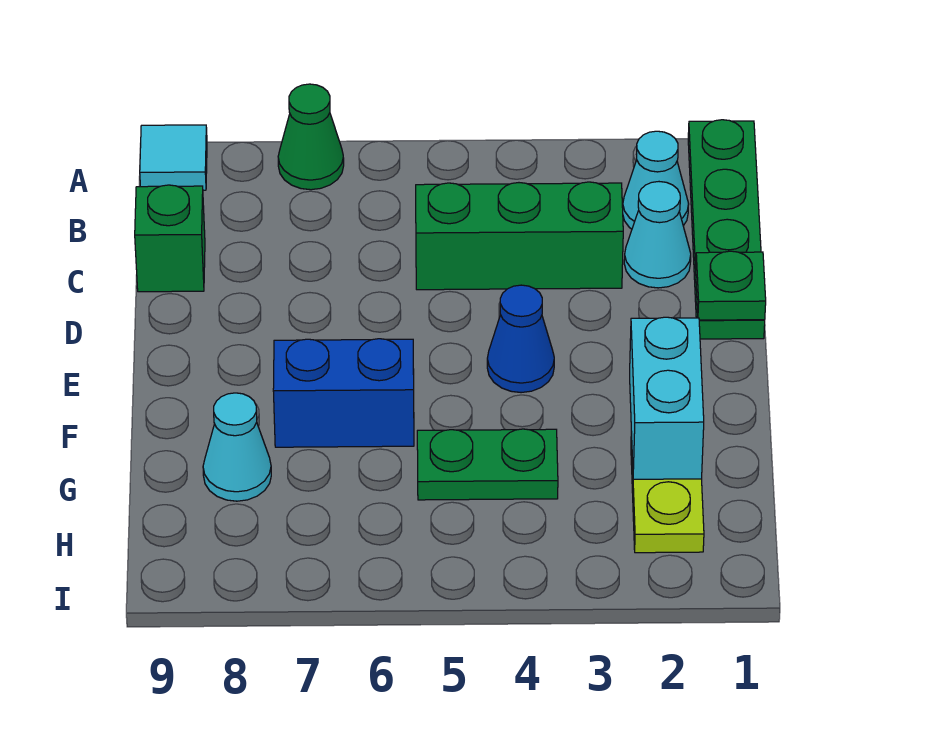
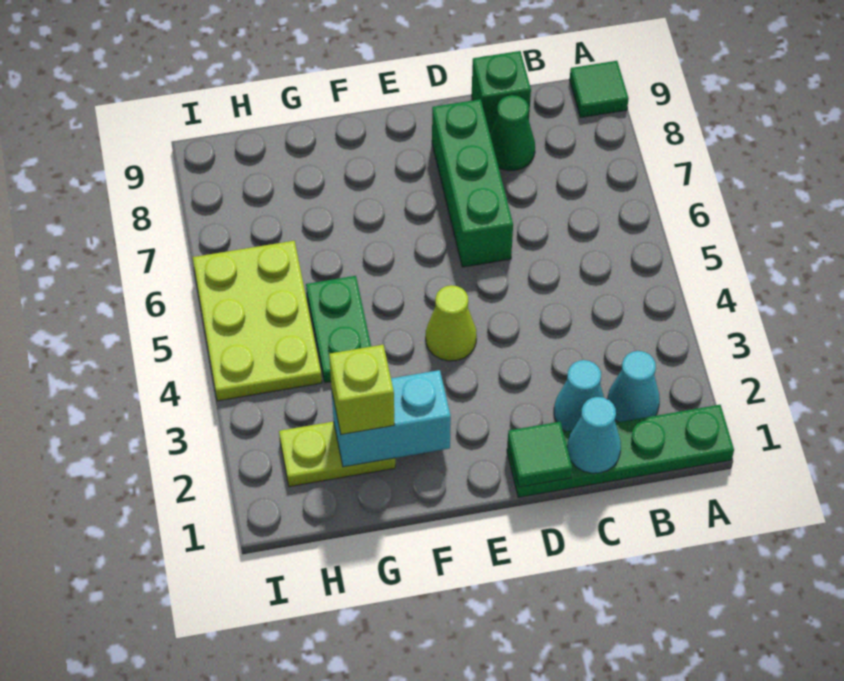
green 1x1 cone [278,84,344,190] -> green 1x1 cone moved to [490,95,535,171]
cyan 1x1 tile [140,125,207,190] -> green 1x1 tile [570,61,629,117]
green 1x3 brick [416,182,623,290] -> green 1x3 brick moved to [432,99,513,267]
green 1x1 plate [696,251,766,320] -> green 1x1 tile [508,422,572,487]
blue 1x1 cone [487,285,554,393] -> lime 1x1 cone [426,285,477,361]
blue 1x2 brick [273,339,414,447] -> none
none -> lime 1x1 brick [329,345,395,435]
cyan 1x1 cone [203,393,271,501] -> cyan 1x1 cone moved to [567,397,621,473]
none -> lime 2x3 plate [193,241,322,401]

